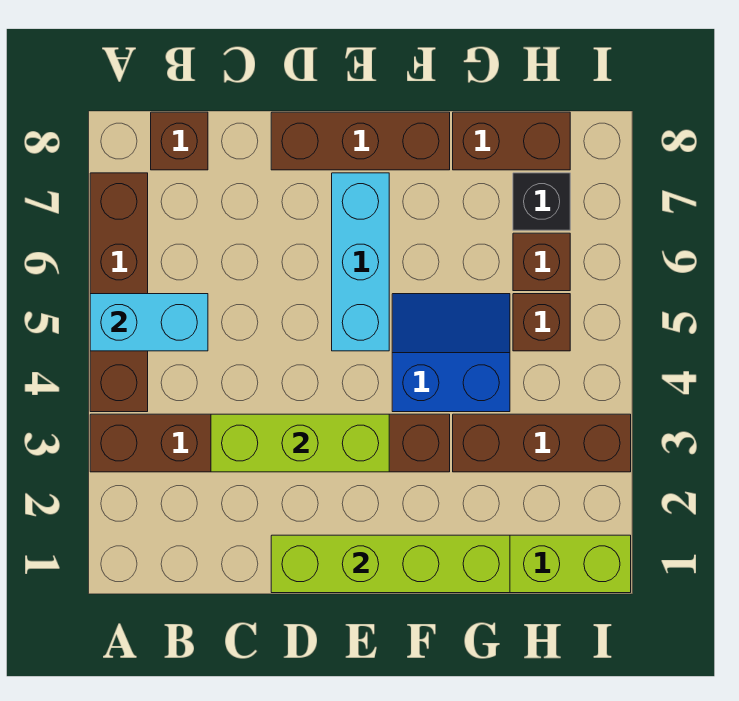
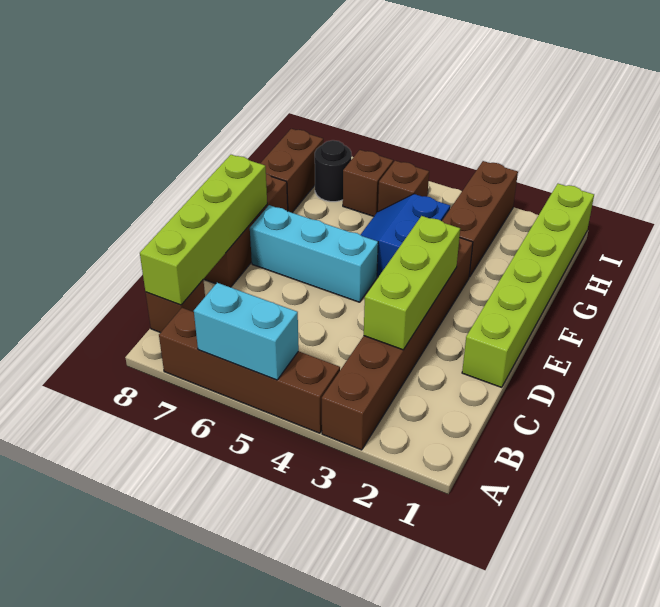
cyan 1x2 brick [90,294,208,351] -> cyan 1x2 brick turned to [194,283,299,380]
lime 1x4 brick [271,535,510,593] -> lime 1x4 brick moved to [140,155,267,305]
black 1x1 brick [513,173,570,230] -> black 1x1 round brick [315,140,352,202]

